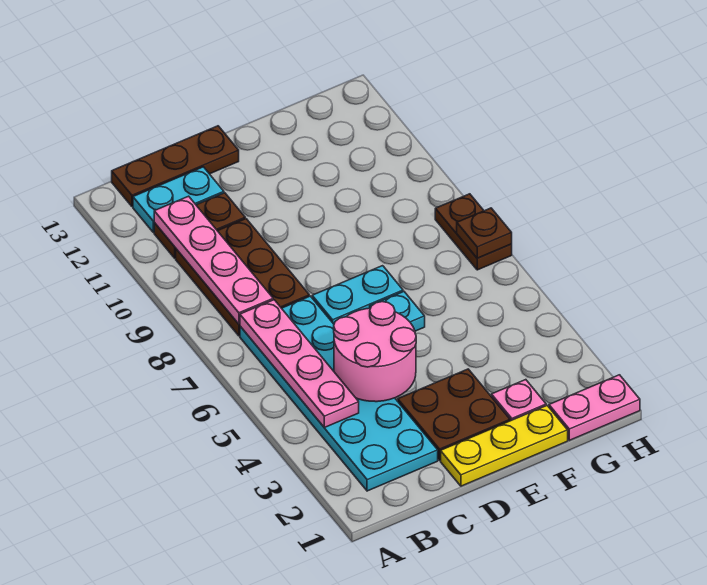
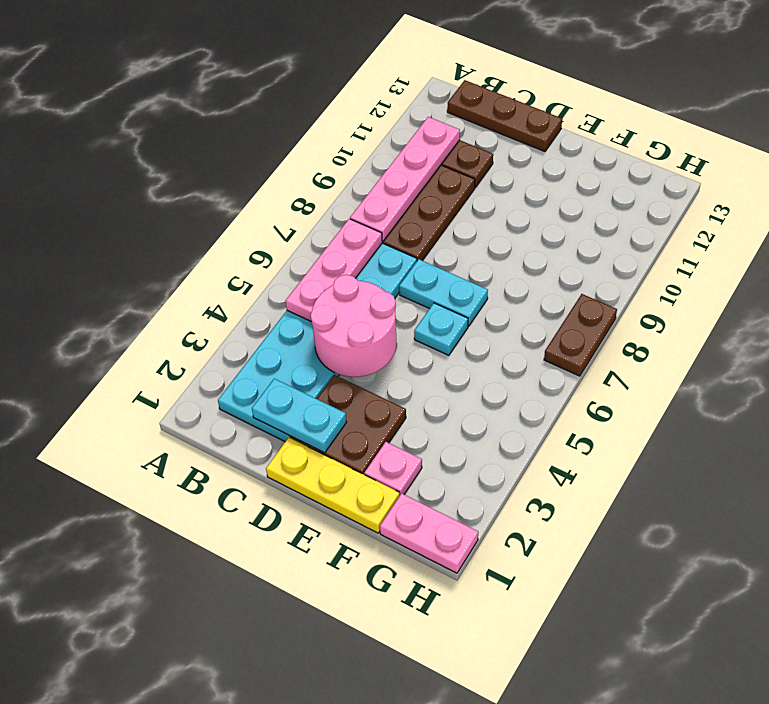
pink 1x4 plate [240,300,359,428] -> pink 1x3 plate [286,219,382,321]
cyan 1x2 plate [133,167,224,232] -> cyan 1x2 plate moved to [252,379,347,453]
brown 1x1 plate [457,208,512,258] -> none

